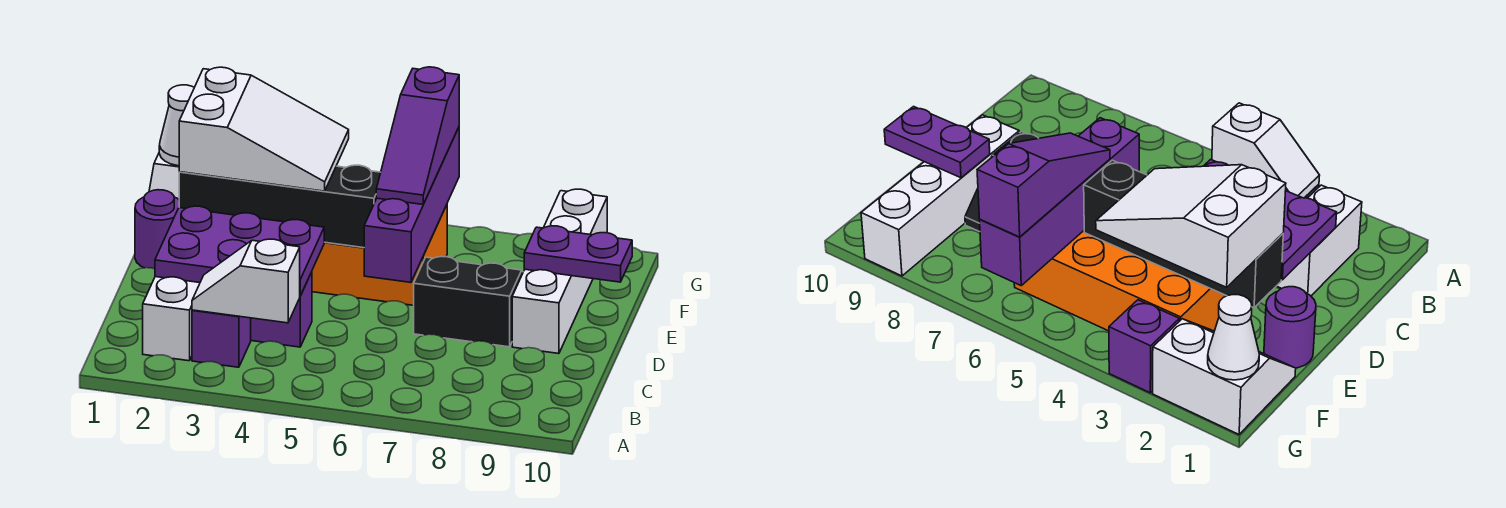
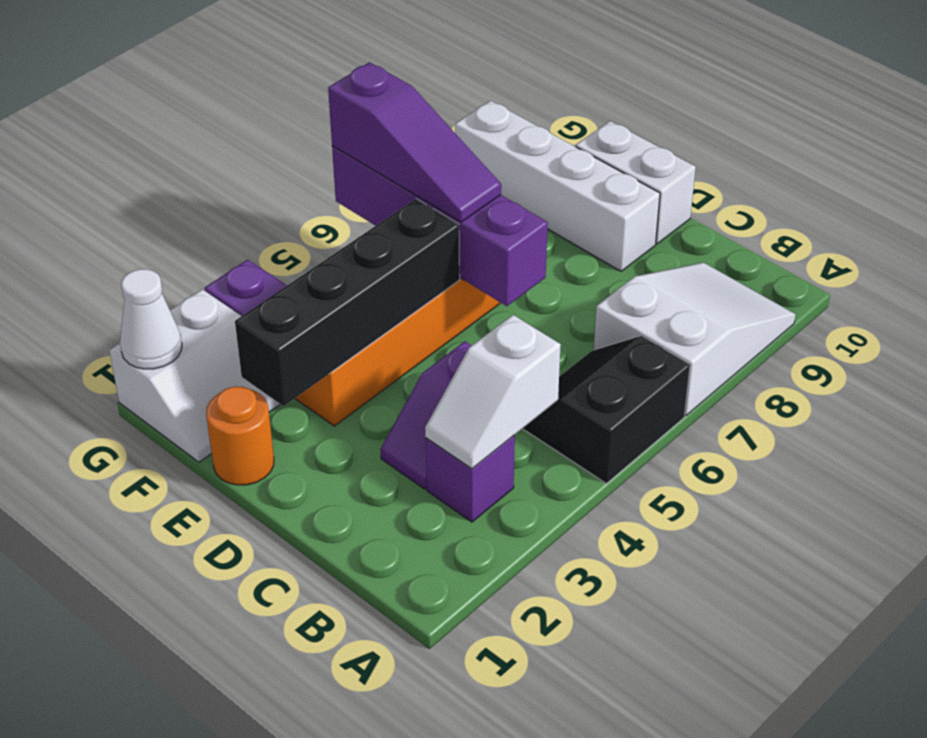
white 1x2 brick [143,277,200,361] -> white 1x2 brick moved to [576,121,696,244]
purple 2x3 plate [155,206,324,296] -> none
black 2x2 slope [414,256,523,347] -> black 2x2 slope moved to [523,336,690,483]
purple 1x1 round brick [135,190,179,269] -> orange 1x1 round brick [206,386,274,485]
white 2x3 slope [179,67,349,191] -> white 2x3 slope moved to [594,263,796,416]
purple 1x2 plate [524,226,632,282] -> none

